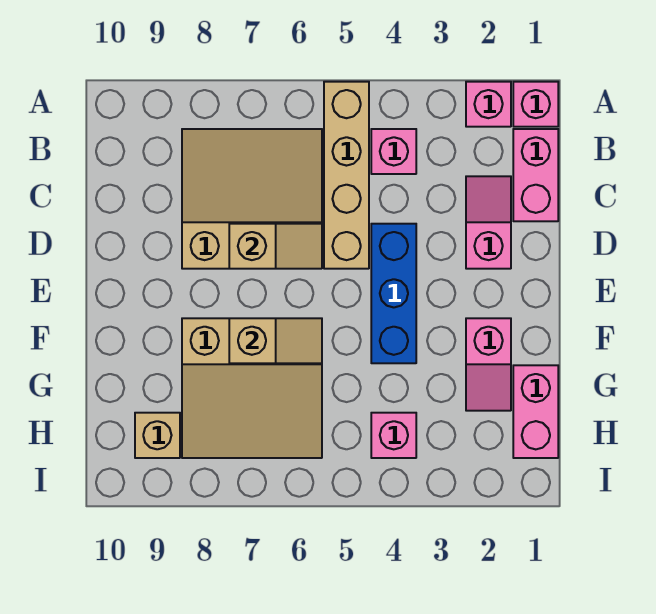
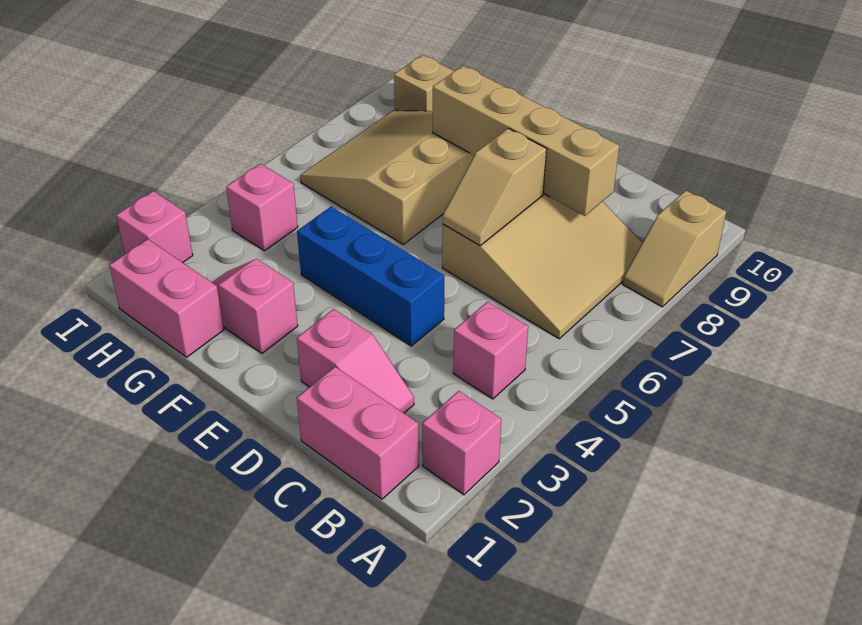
pink 1x1 brick [513,82,558,127] -> pink 1x1 brick moved to [116,191,193,263]
tan 1x4 brick [324,82,369,269] -> tan 1x4 brick moved to [433,66,619,216]
tan 1x2 slope [229,318,322,363] -> tan 1x2 slope moved to [623,191,726,307]

